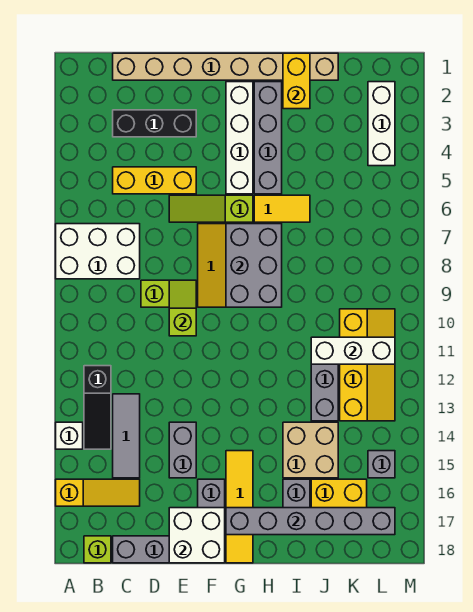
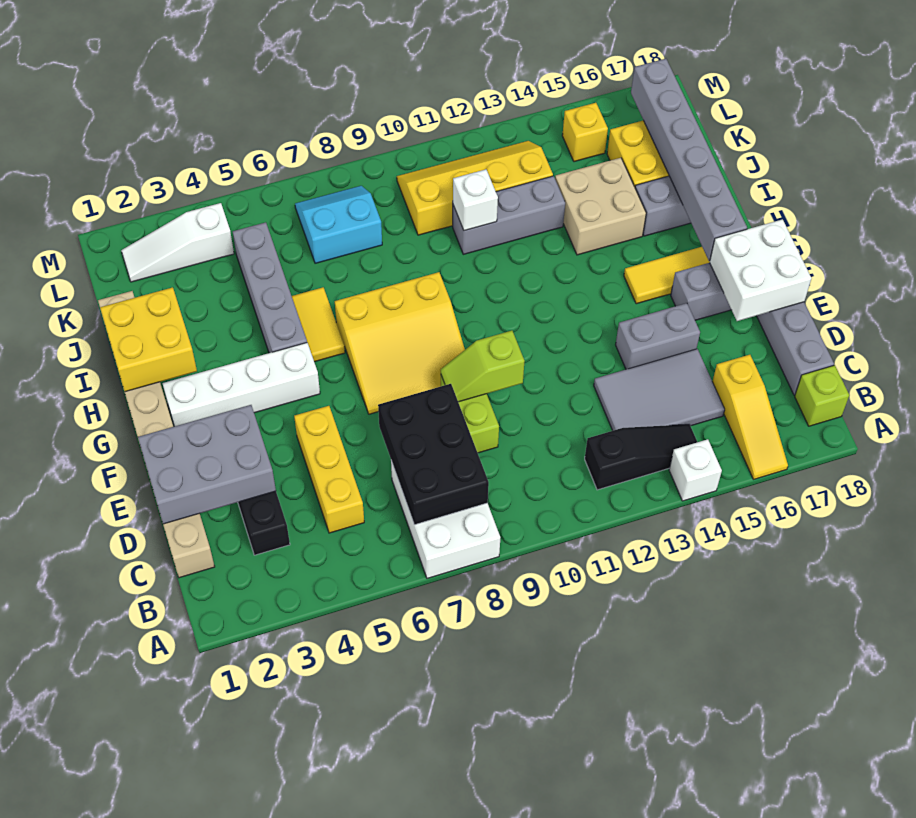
yellow 1x3 slope [56,479,140,506] -> yellow 1x3 slope turned to [712,355,788,479]
none -> black 2x3 brick [378,384,489,525]
grey 1x3 tile [113,394,140,478] -> grey 2x3 tile [594,349,725,431]
lime 1x3 slope [169,195,253,222] -> none
grey 2x3 brick [226,224,282,307] -> grey 2x3 brick moved to [138,405,276,524]
grey 1x4 brick [254,82,282,194] -> grey 1x4 brick turned to [233,222,307,353]
yellow 1x2 brick [283,53,310,109] -> yellow 2x2 brick [100,287,197,392]
white 1x3 brick [311,337,395,364] -> white 1x1 brick [453,169,498,231]
none -> cyan 2x2 slope [295,186,382,263]
white 1x3 brick [368,82,395,166] -> white 1x3 slope [121,203,234,282]
grey 1x1 brick [368,451,395,478] -> yellow 1x1 brick [562,103,608,162]

